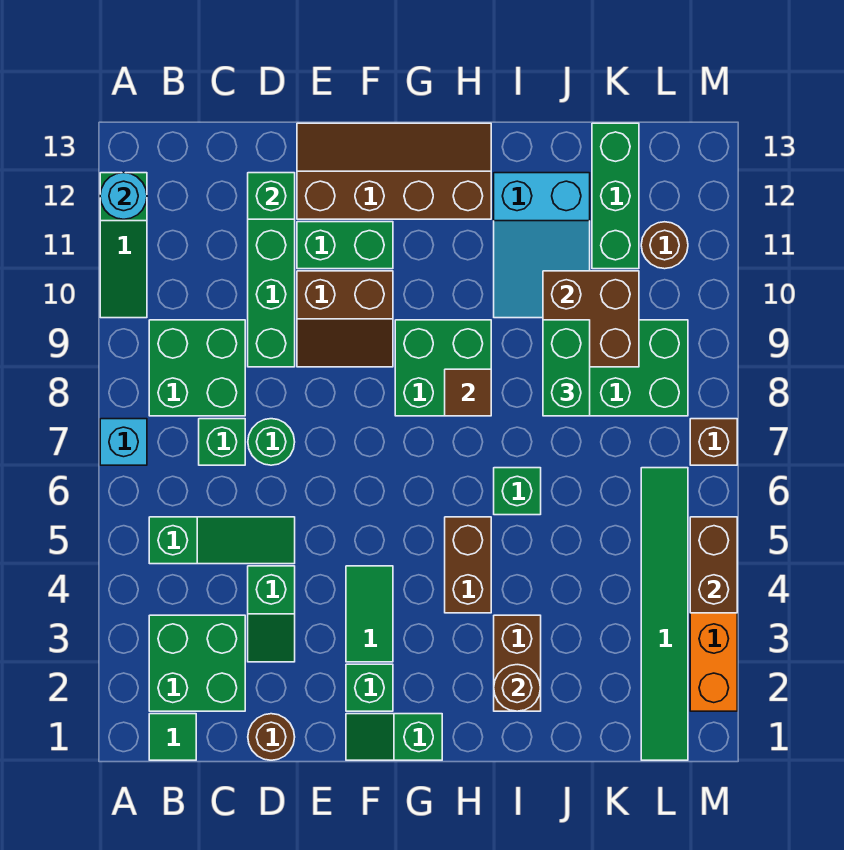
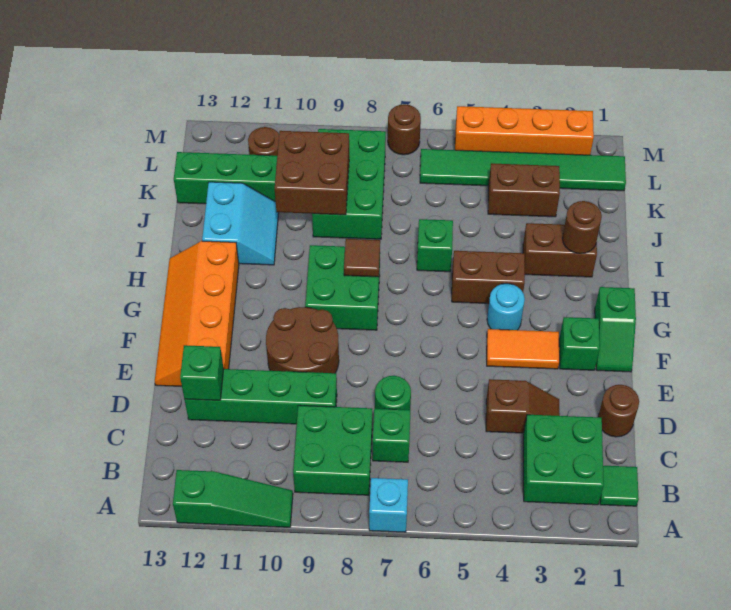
cyan 1x1 round brick [100,173,147,219] -> cyan 1x1 round brick moved to [487,284,525,330]
green 1x3 slope [149,517,295,564] -> none
green 1x2 slope [248,566,295,662] -> brown 1x2 slope [486,379,560,433]
brown 2x2 slope [297,271,393,367] -> brown 2x2 round brick [266,307,339,373]
green 1x2 brick [297,222,393,269] -> none
brown 2x4 slope [297,123,491,219] -> orange 2x4 slope [155,241,239,386]
green 1x2 tile [346,566,393,662] -> orange 1x2 tile [487,329,559,369]
cyan 2x3 slope [494,173,590,318] -> cyan 2x2 slope [202,182,279,265]
green 1x2 brick [543,320,590,416] -> none
brown 1x2 brick [690,517,737,613] -> brown 1x2 brick moved to [488,163,560,217]
brown 1x1 brick [690,419,737,465] -> brown 1x1 round brick [388,104,421,155]

